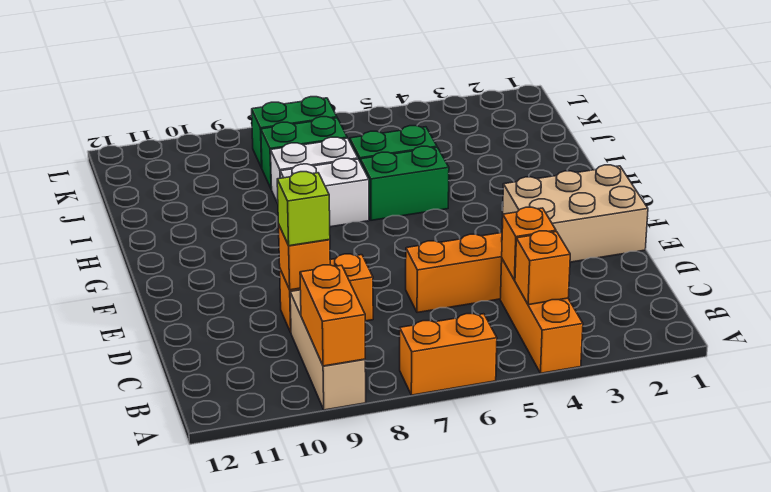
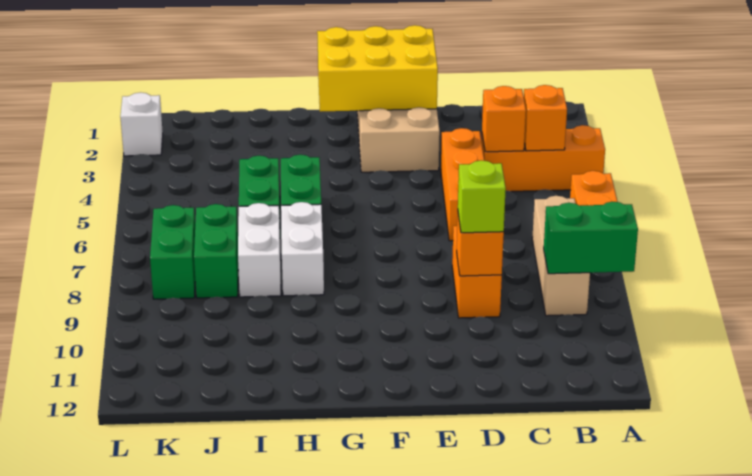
tan 1x3 brick [290,290,366,410] -> tan 1x3 brick turned to [532,196,590,316]
orange 1x2 brick [300,265,365,366] -> green 1x2 brick [544,202,638,274]
none -> yellow 2x3 brick [317,25,438,112]
none -> white 1x1 brick [120,93,163,156]

